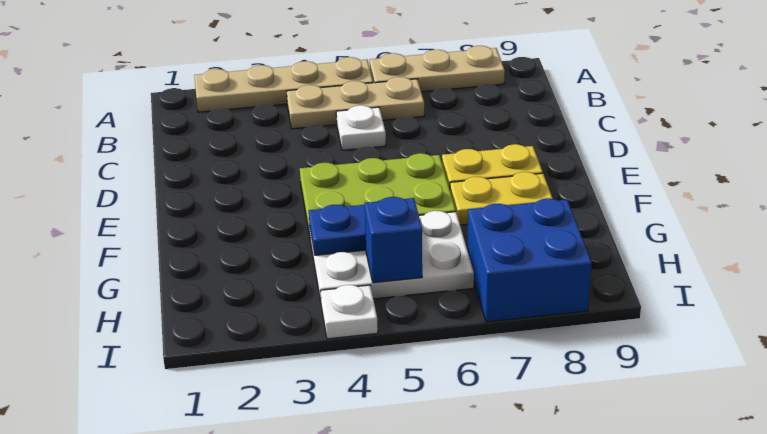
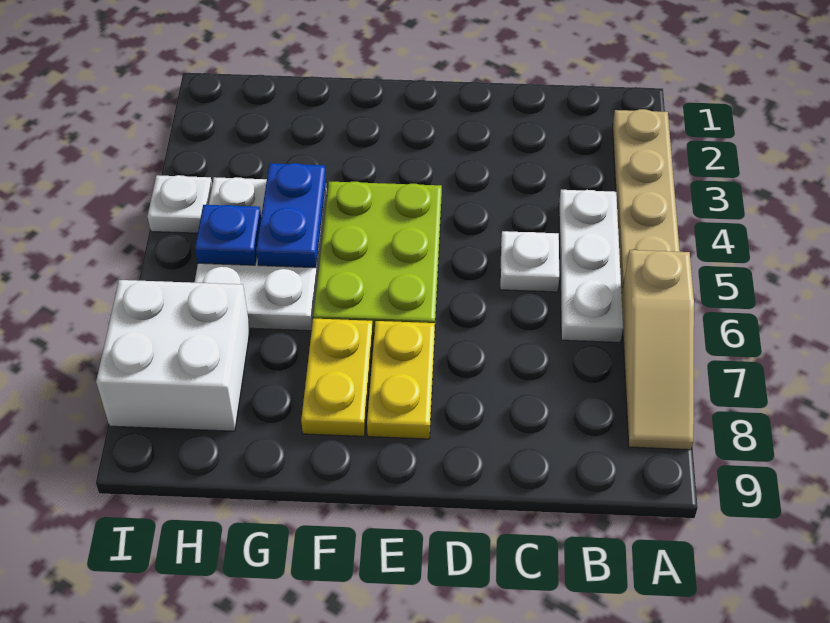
tan 1x3 plate [370,46,505,92] -> tan 1x3 slope [622,250,694,450]
tan 1x3 plate [287,77,424,129] -> white 1x3 plate [559,190,623,342]
blue 1x1 brick [365,197,422,283] -> blue 1x1 plate [195,205,261,265]
blue 2x2 brick [467,198,592,322] -> white 2x2 brick [96,280,250,431]

